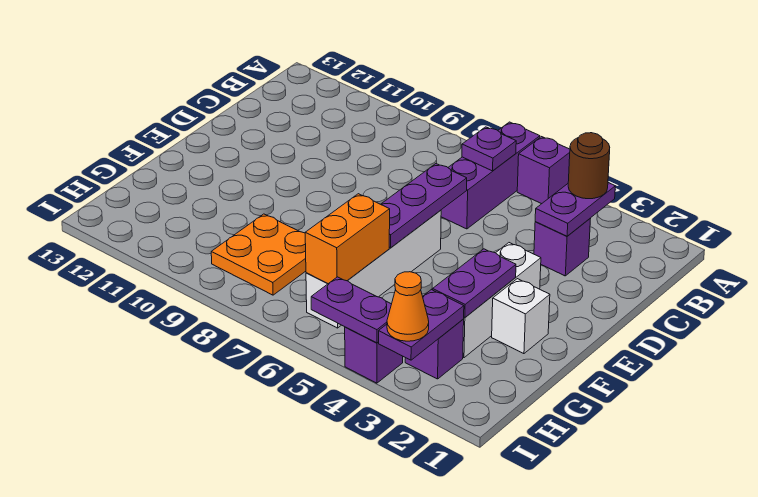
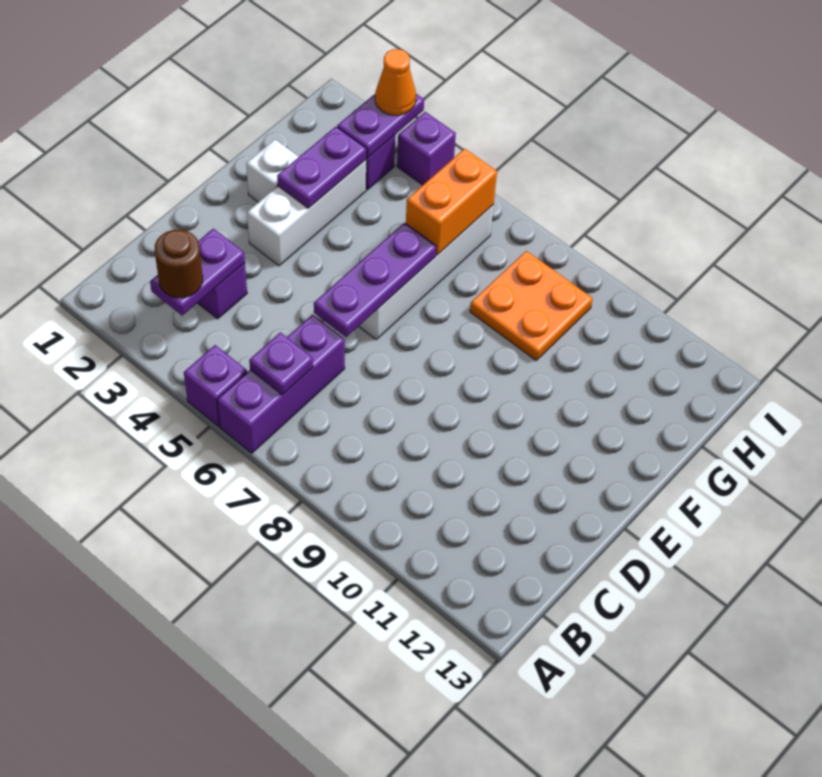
purple 1x2 plate [311,277,391,343] -> none

